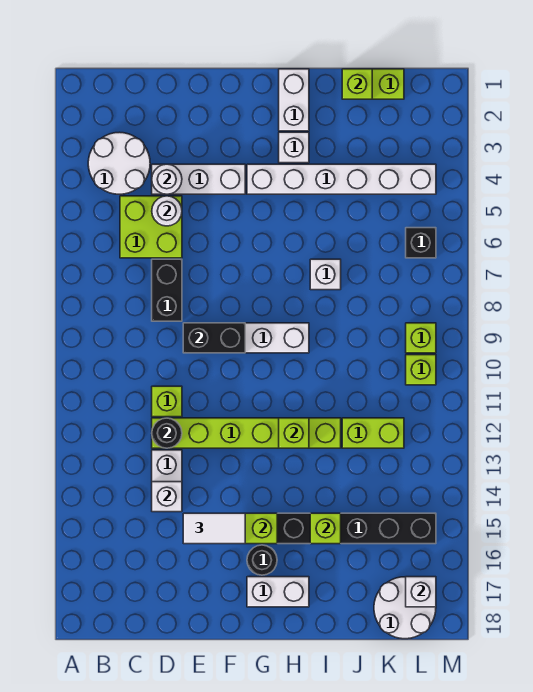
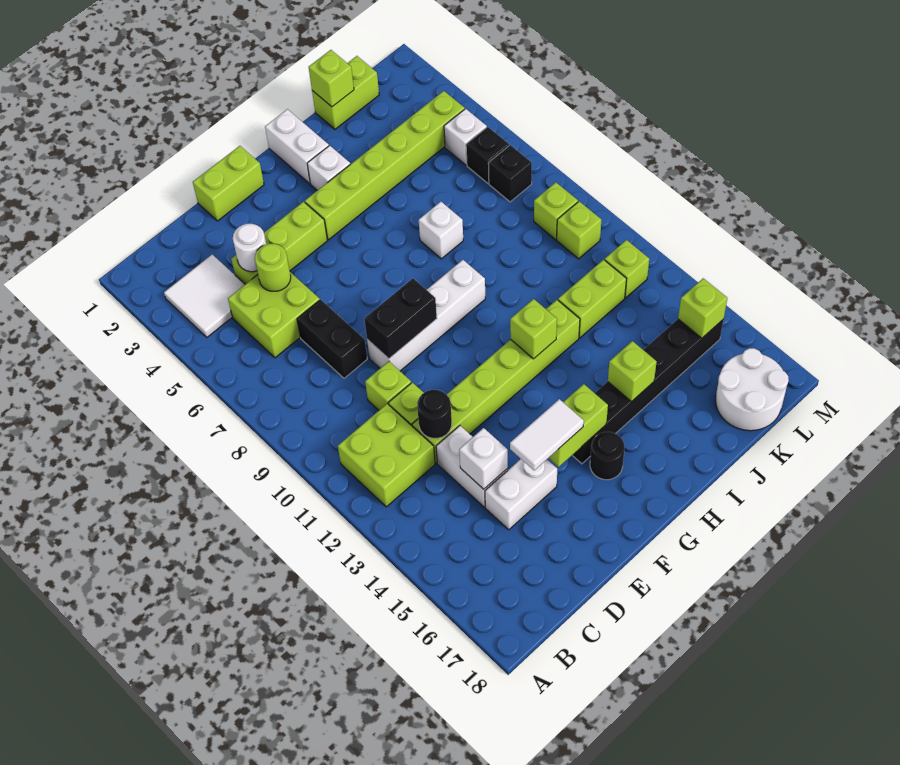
white 2x2 round brick [88,132,150,194] -> white 2x2 tile [164,254,245,337]
none -> lime 2x2 brick [338,404,435,507]
white 1x3 brick [152,164,245,194] -> lime 1x3 brick [231,202,327,284]
white 1x1 round brick [152,196,182,226] -> lime 1x1 round brick [255,244,291,291]
none -> lime 1x1 brick [365,361,411,410]
none -> lime 1x2 brick [193,146,264,221]
white 1x6 brick [247,164,436,194] -> lime 1x6 brick [305,91,465,240]
white 1x2 brick [247,577,309,607] -> white 1x2 brick moved to [485,459,557,530]
none -> black 1x1 brick [488,145,532,202]
none -> lime 1x1 brick [605,240,649,298]
none -> lime 1x1 brick [678,278,727,338]
white 1x1 brick [406,577,436,607] -> white 1x1 brick moved to [444,109,487,165]

